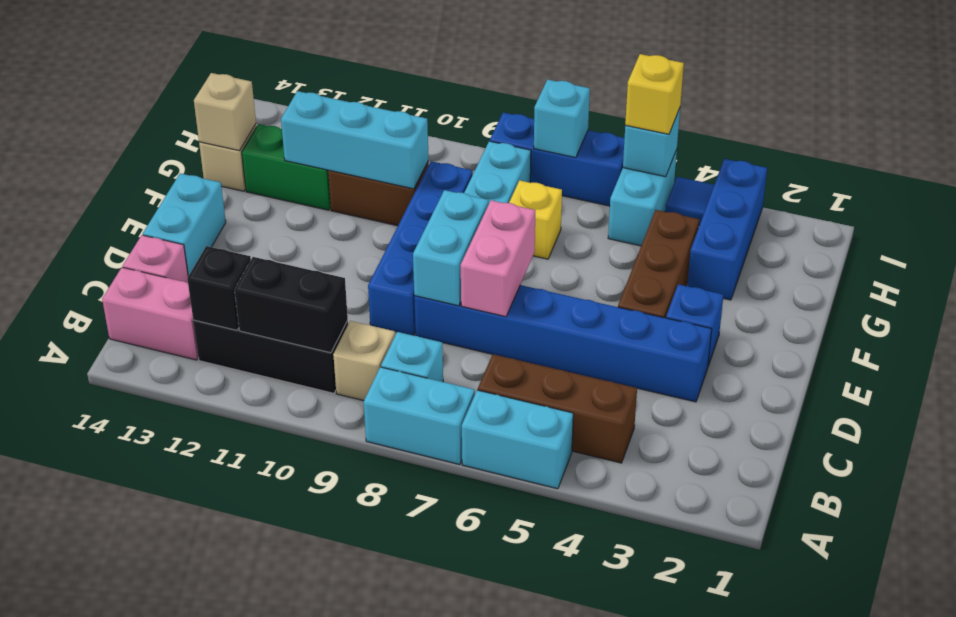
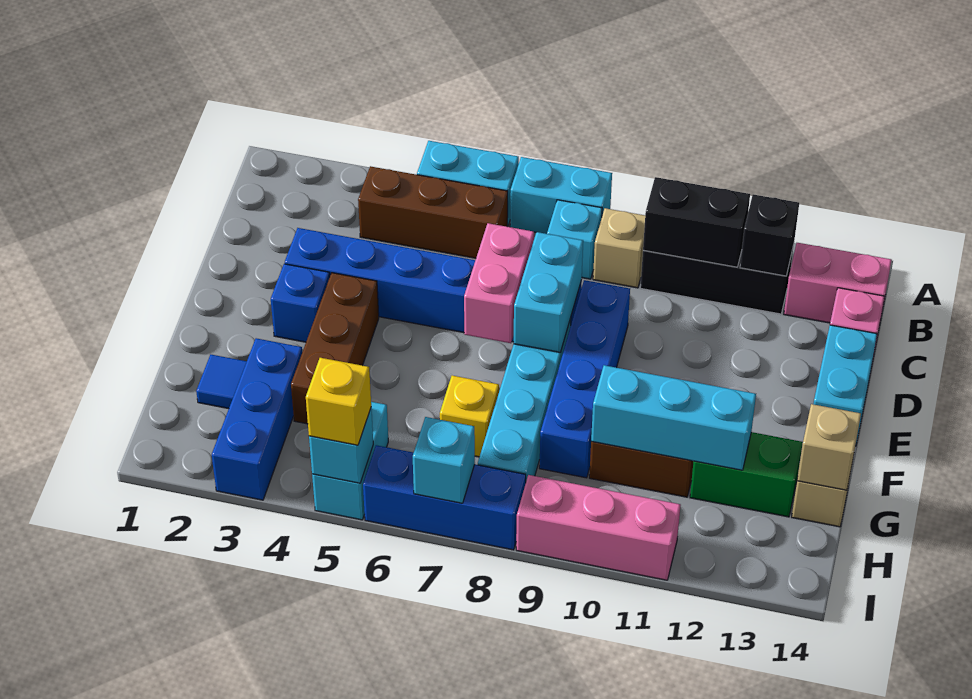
blue 1x1 tile [665,177,714,225] -> blue 1x1 tile moved to [196,355,247,409]
none -> pink 1x3 brick [516,475,680,580]

